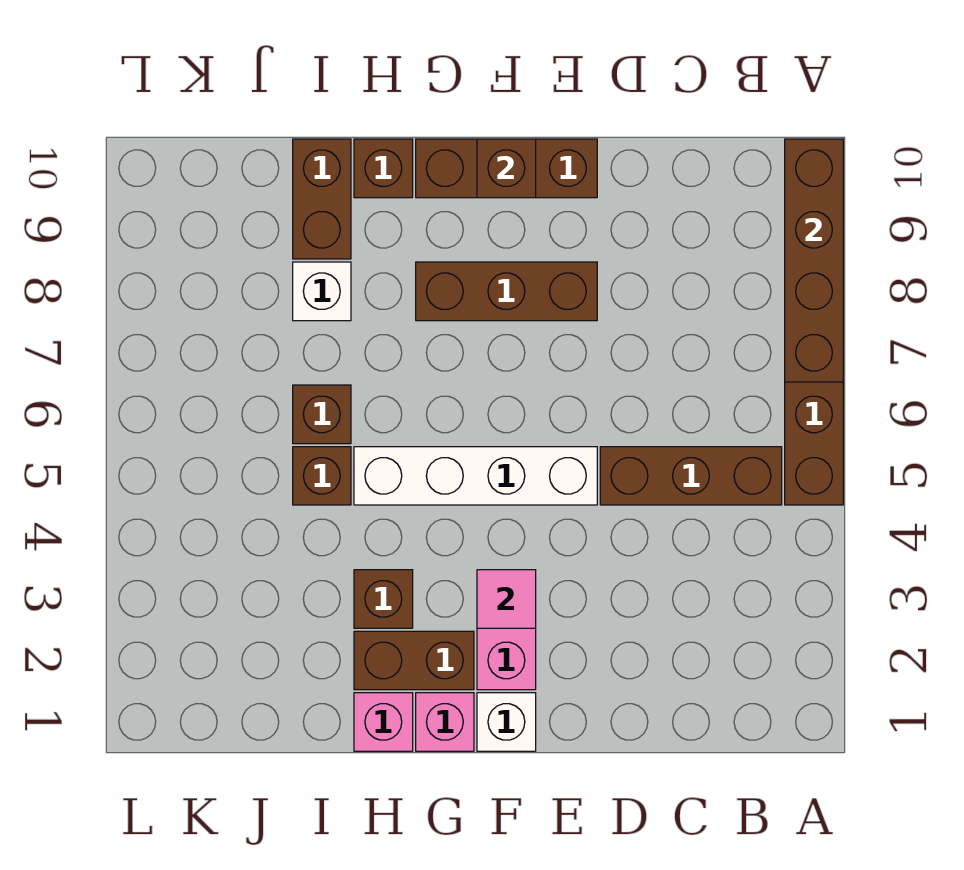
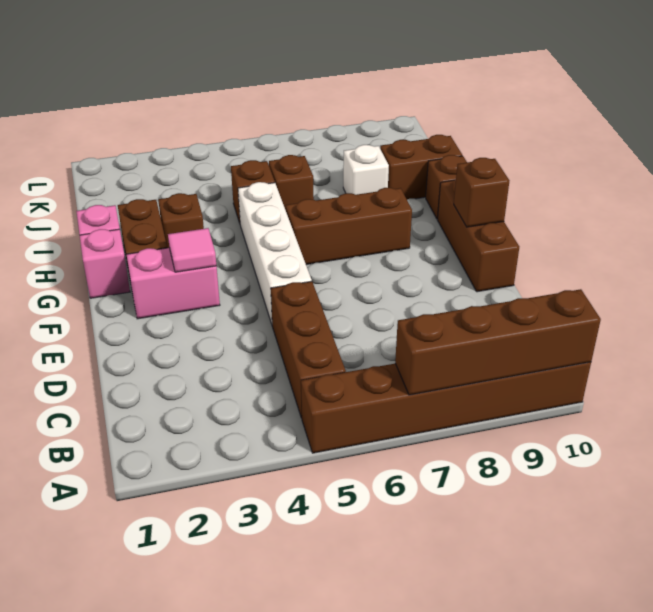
brown 1x3 brick [416,262,597,321] -> brown 1x3 brick turned to [286,188,412,265]
white 1x1 brick [477,693,536,751] -> none

